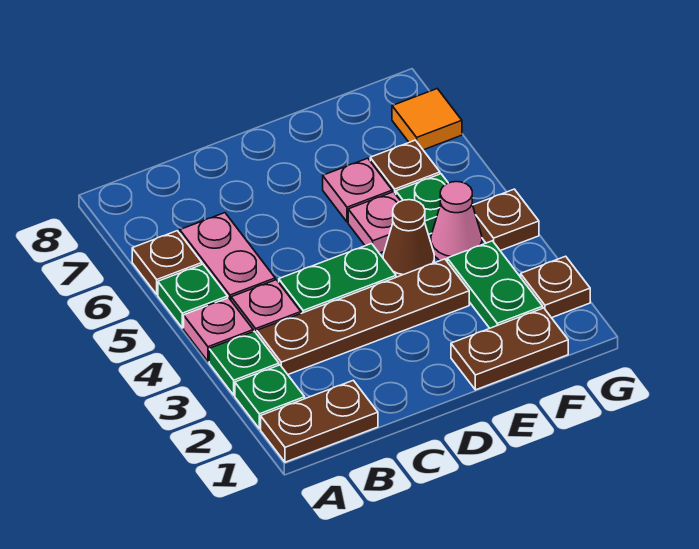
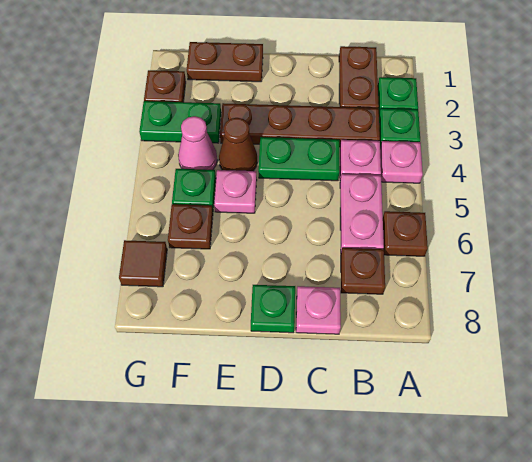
brown 1x2 plate [261,380,378,462] -> brown 1x2 plate turned to [339,46,379,108]
green 1x1 plate [158,264,228,328] -> green 1x1 plate moved to [251,285,295,333]
pink 1x1 plate [323,158,392,222] -> pink 1x1 plate moved to [296,286,341,334]
green 1x2 plate [447,241,543,328] -> green 1x2 plate turned to [139,101,221,143]
brown 1x1 plate [473,189,539,251] -> brown 1x1 plate moved to [341,248,385,294]
orange 1x1 tile [392,89,462,150] -> brown 1x1 tile [119,240,167,287]

